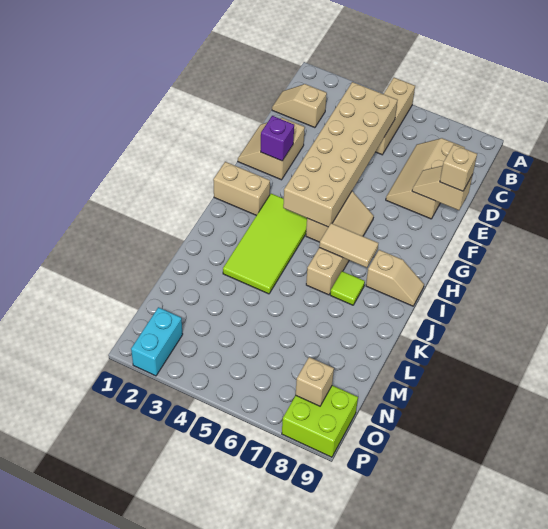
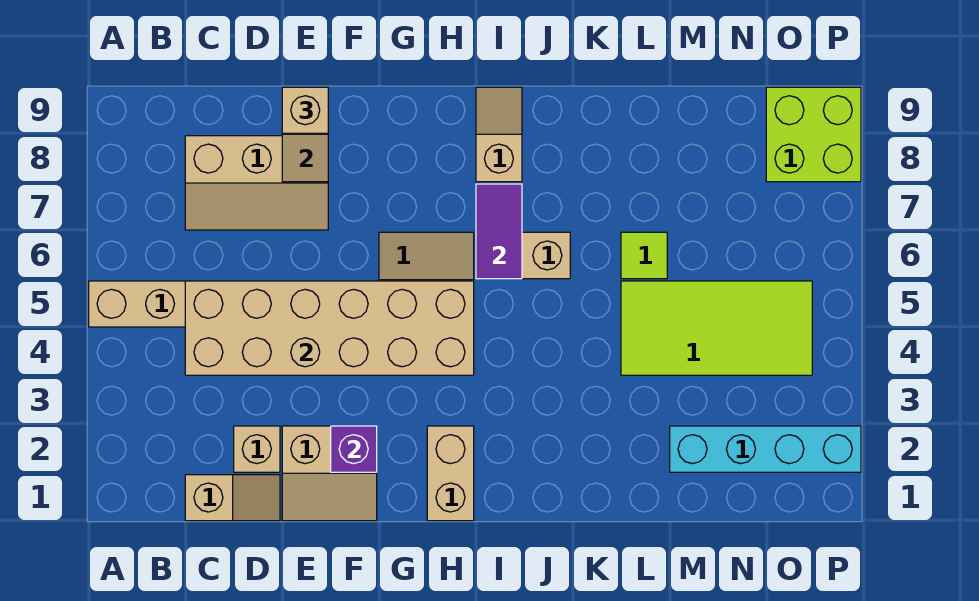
tan 1x2 slope [272,84,327,128] -> tan 1x2 slope turned to [185,475,280,521]
lime 2x4 tile [223,194,307,294] -> lime 2x4 tile moved to [621,281,812,375]
tan 1x2 tile [319,223,378,268] -> purple 1x2 tile [476,184,522,279]
lime 1x1 tile [330,271,365,305] -> lime 1x1 tile moved to [621,232,667,279]
cyan 1x2 brick [131,307,183,376] -> cyan 1x4 brick [670,426,861,472]
tan 1x1 brick [296,357,334,406] -> tan 1x1 brick moved to [234,426,280,472]

